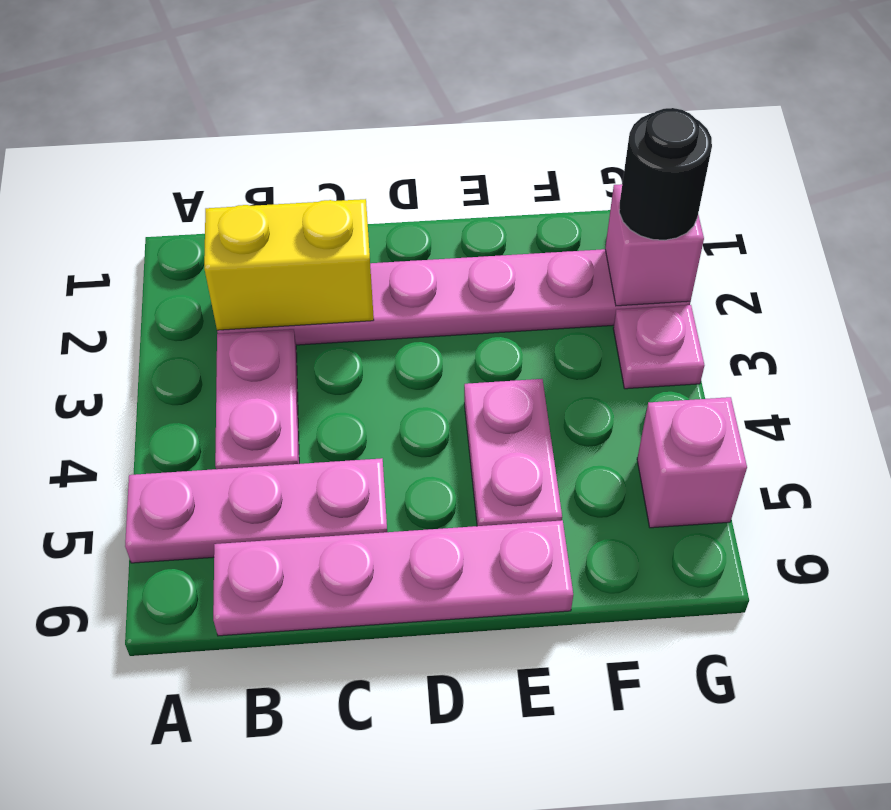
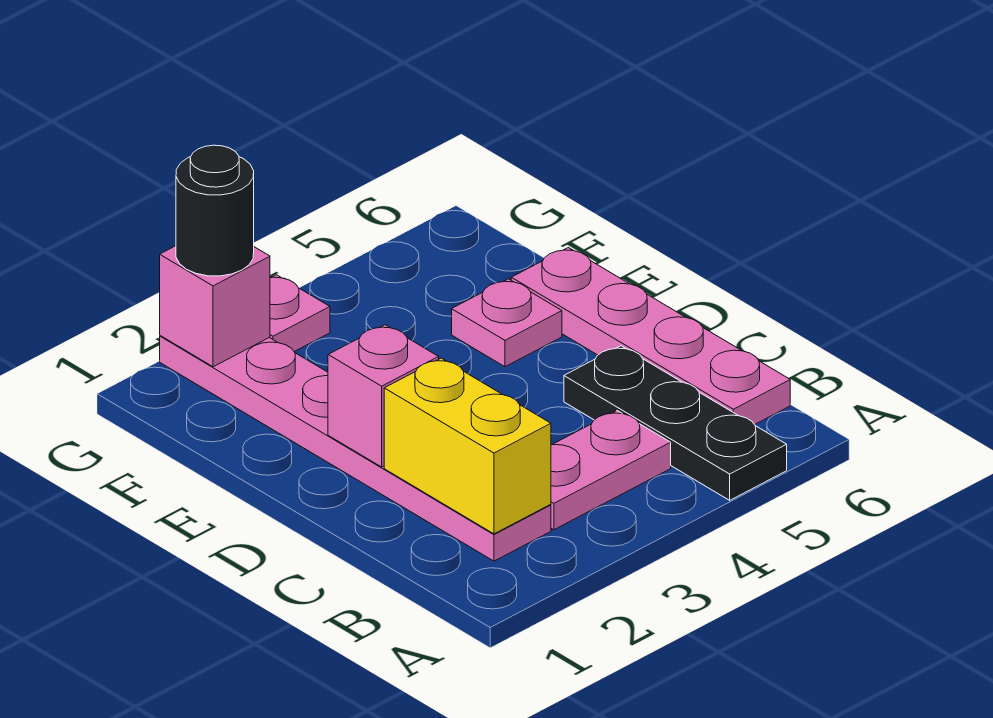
pink 1x3 plate [125,458,387,563] -> black 1x3 plate [564,346,787,500]
pink 1x2 plate [464,379,562,526] -> pink 1x1 plate [452,279,562,367]
pink 1x1 brick [637,397,747,528] -> pink 1x1 brick moved to [328,325,439,467]

